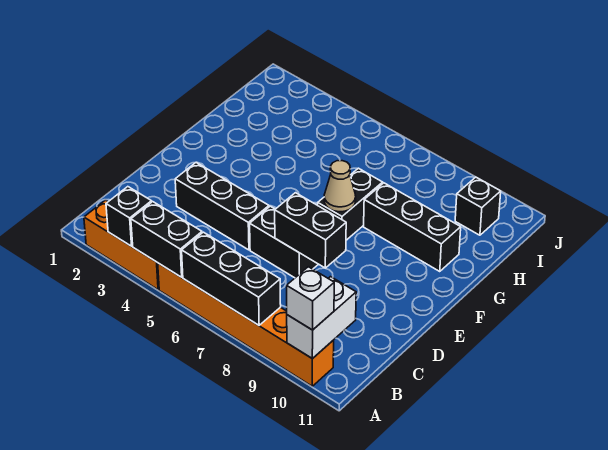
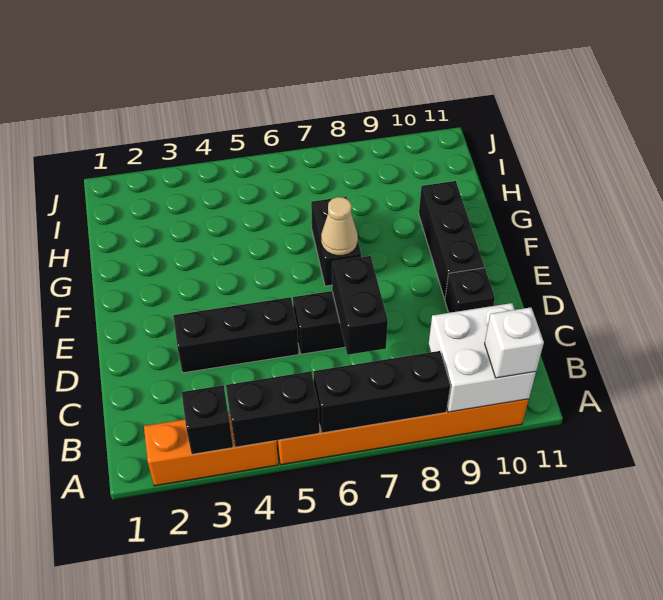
white 1x2 brick [287,277,356,359] -> white 2x2 brick [429,303,536,412]
black 1x2 brick [275,193,346,268] -> black 1x2 brick turned to [332,256,388,355]
black 1x3 brick [364,183,461,272] -> black 1x3 brick turned to [419,181,484,299]
black 1x1 brick [455,177,501,235] -> black 1x1 brick moved to [445,268,495,313]

